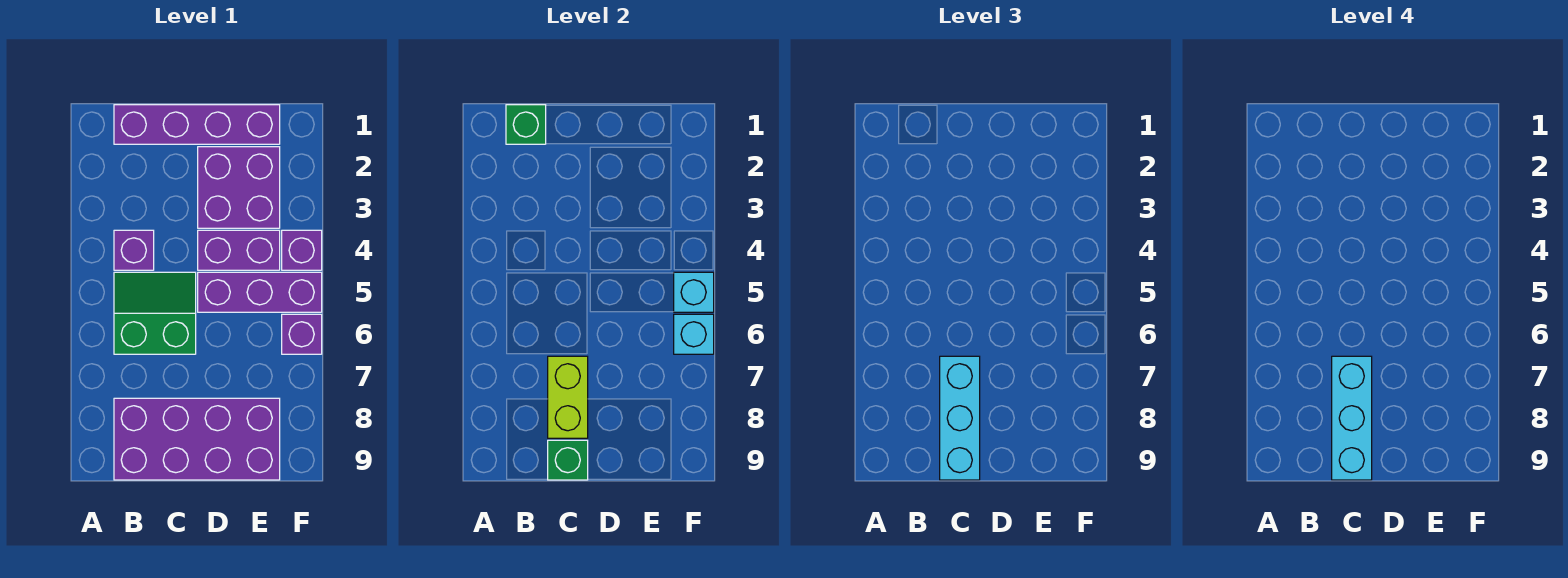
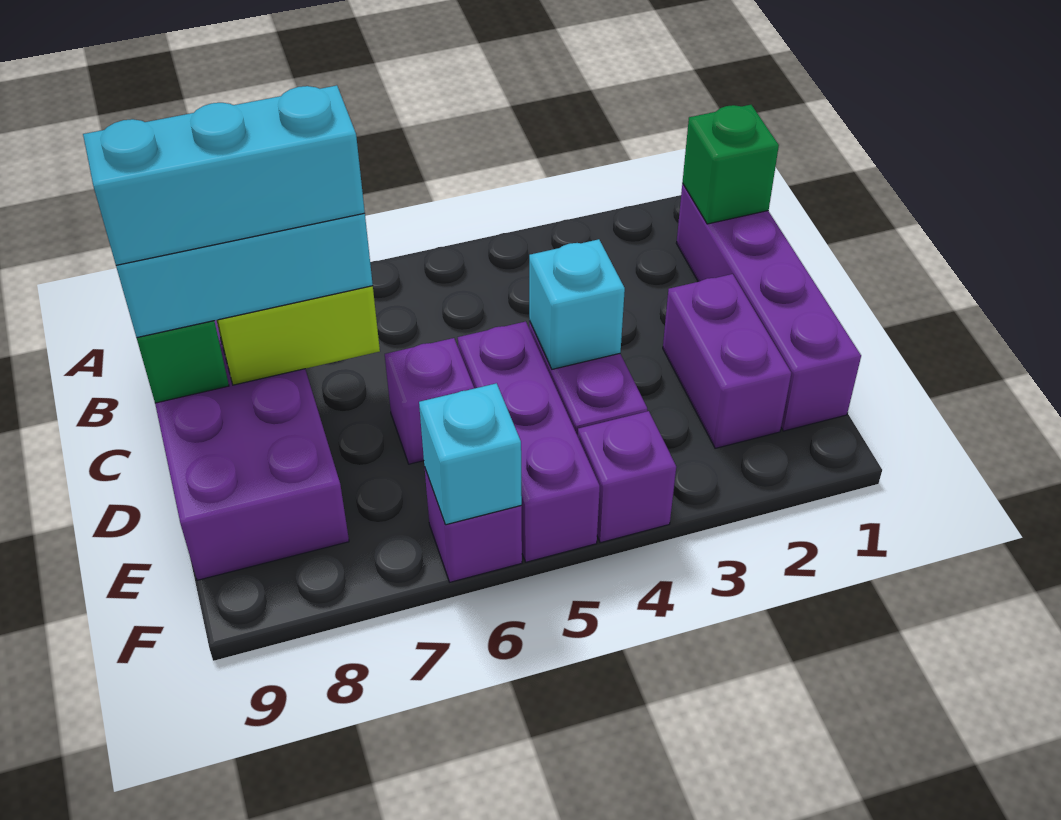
purple 1x1 brick [114,230,154,270] -> purple 1x1 brick moved to [385,338,474,464]
green 2x2 slope [114,272,196,354] -> none
purple 2x2 brick [198,147,280,228] -> purple 1x2 brick [663,274,791,448]
cyan 1x1 brick [674,272,714,312] -> cyan 1x1 brick moved to [529,239,625,369]

